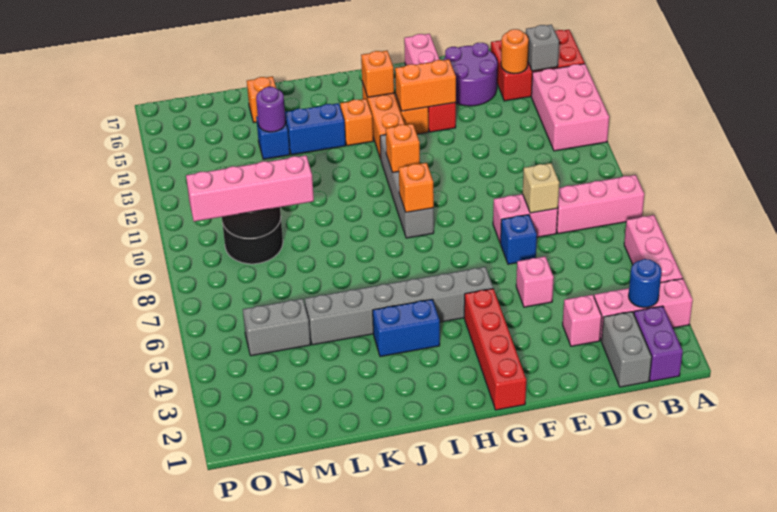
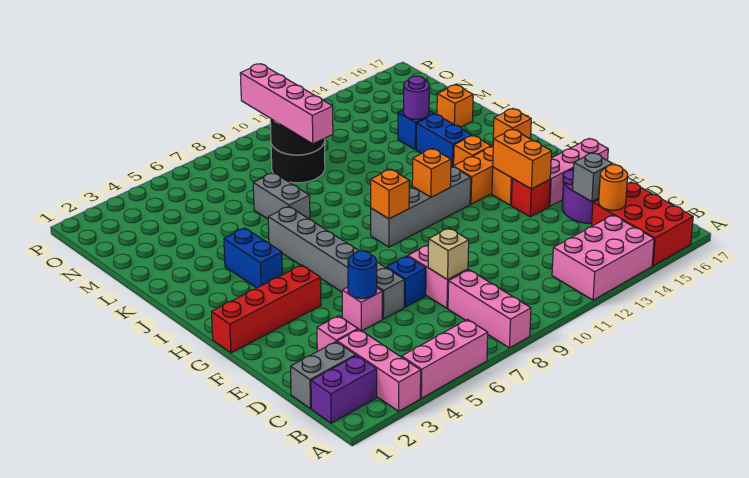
blue 1x1 round brick [629,259,662,308] -> blue 1x1 round brick moved to [348,251,377,299]
grey 1x1 brick [526,25,559,71] -> grey 1x1 brick moved to [572,153,612,201]
grey 1x6 brick [305,267,493,345] -> grey 1x6 brick moved to [268,206,404,319]
grey 1x2 brick [243,299,311,356] -> grey 1x2 brick moved to [253,173,310,219]

